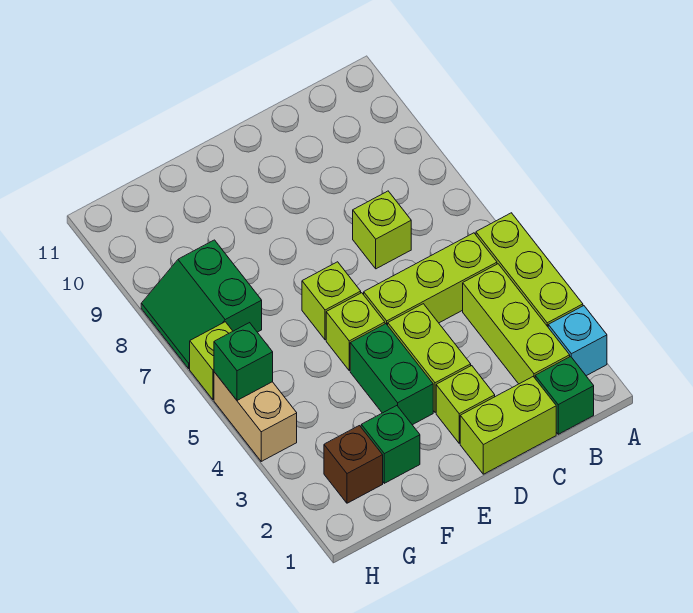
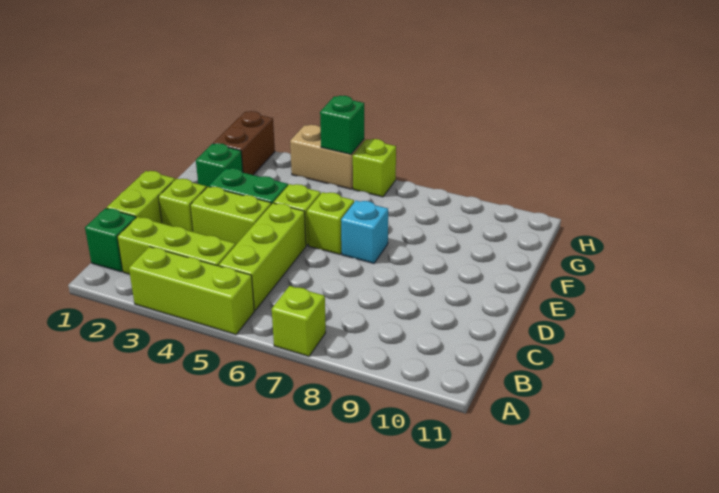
cyan 1x1 brick [548,306,607,376] -> cyan 1x1 brick moved to [341,201,388,263]
lime 1x1 brick [353,191,411,269] -> lime 1x1 brick moved to [272,286,326,356]
brown 1x1 brick [324,426,383,503] -> brown 1x2 brick [213,111,275,175]
green 2x2 slope [141,240,262,369] -> none

